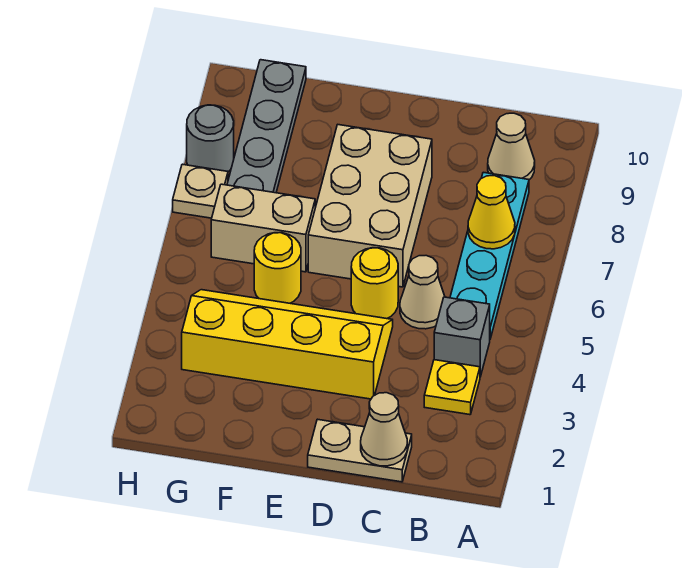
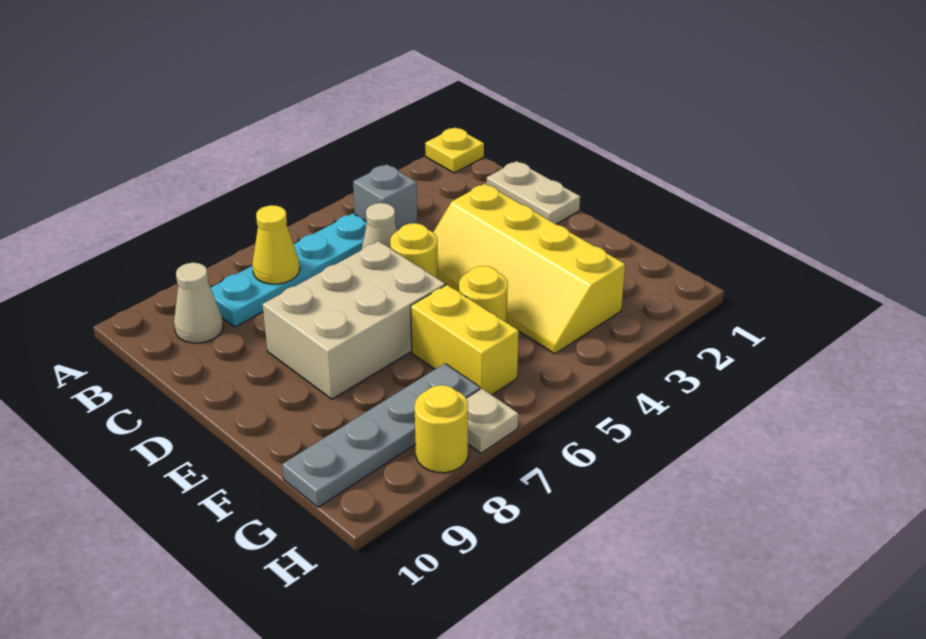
yellow 1x1 plate [424,360,480,415] -> yellow 1x1 plate moved to [425,127,484,173]
tan 1x1 cone [361,393,407,466] -> none
tan 1x2 brick [211,184,315,272] -> yellow 1x2 brick [411,285,519,395]
grey 1x1 round brick [187,105,234,172] -> yellow 1x1 round brick [415,385,468,473]

